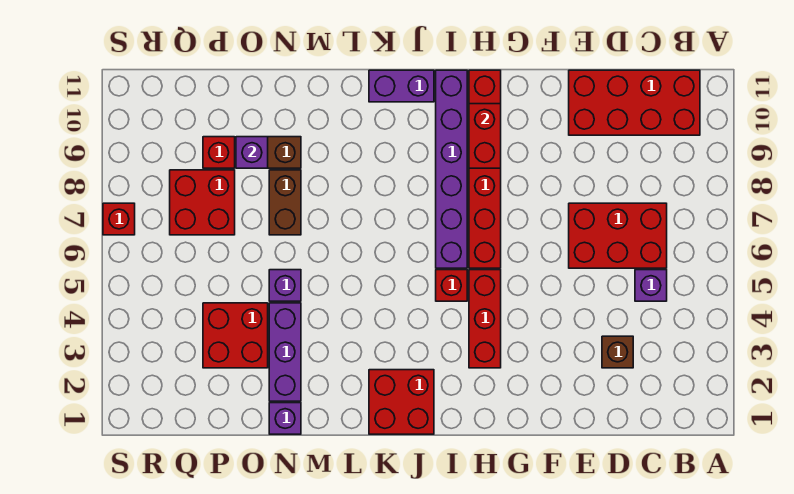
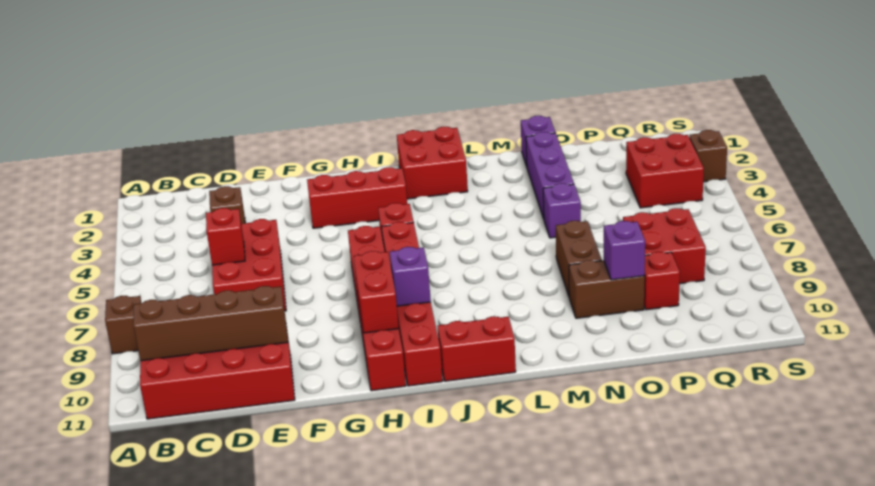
none -> brown 1x1 brick [105,296,141,354]
none -> brown 1x4 brick [133,286,288,361]
purple 1x1 brick [635,270,667,301] -> purple 1x1 brick moved to [390,247,431,306]
red 2x3 brick [569,203,667,268] -> red 2x3 brick turned to [212,219,286,311]
red 1x3 brick [469,270,501,368] -> red 1x3 brick turned to [307,167,407,228]
purple 1x6 brick [436,70,467,268] -> red 1x6 brick [382,222,443,386]
purple 1x2 brick [369,70,434,102] -> red 1x2 brick [438,316,516,381]
red 2x2 brick [203,303,268,368] -> red 2x2 brick moved to [626,134,704,208]
none -> brown 1x1 brick [689,130,727,182]
red 1x1 brick [103,203,135,235] -> red 1x1 brick moved to [206,208,245,265]

